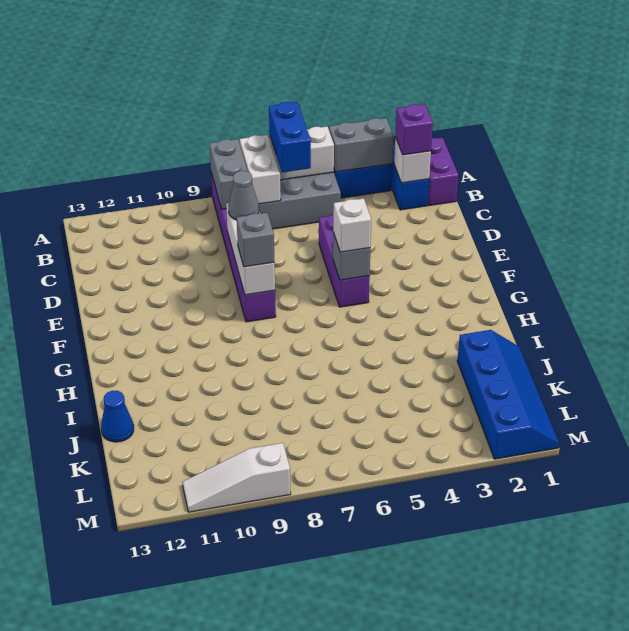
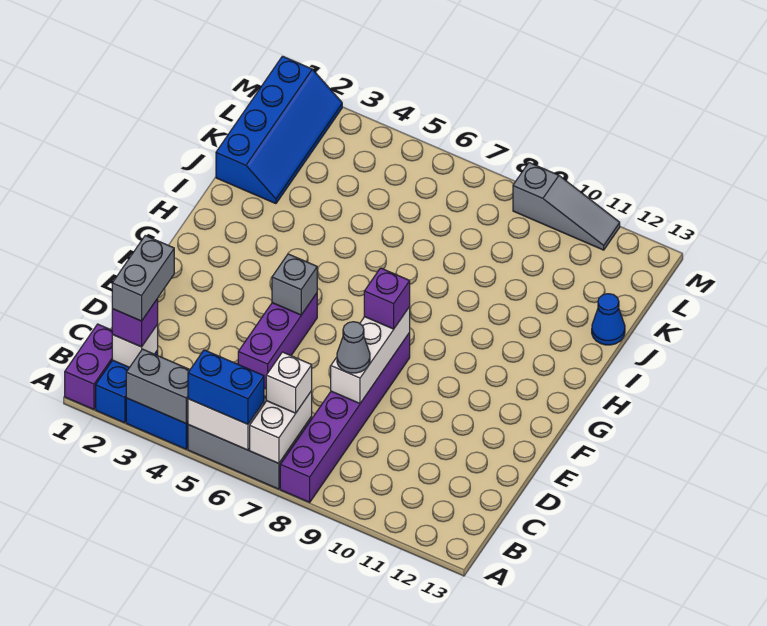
blue 1x2 brick [269,102,311,172] -> blue 1x2 brick turned to [188,350,264,424]
grey 1x2 brick [209,139,248,209] -> grey 1x2 brick moved to [112,236,174,321]
white 1x1 brick [333,198,371,252] -> white 1x1 brick moved to [266,352,312,413]
grey 1x1 brick [237,213,274,267] -> purple 1x1 brick [364,268,410,329]
blue 2x4 slope [457,330,559,459] -> blue 2x4 slope turned to [216,56,342,204]
white 1x3 slope [183,443,291,512] -> grey 1x3 slope [513,163,620,250]

